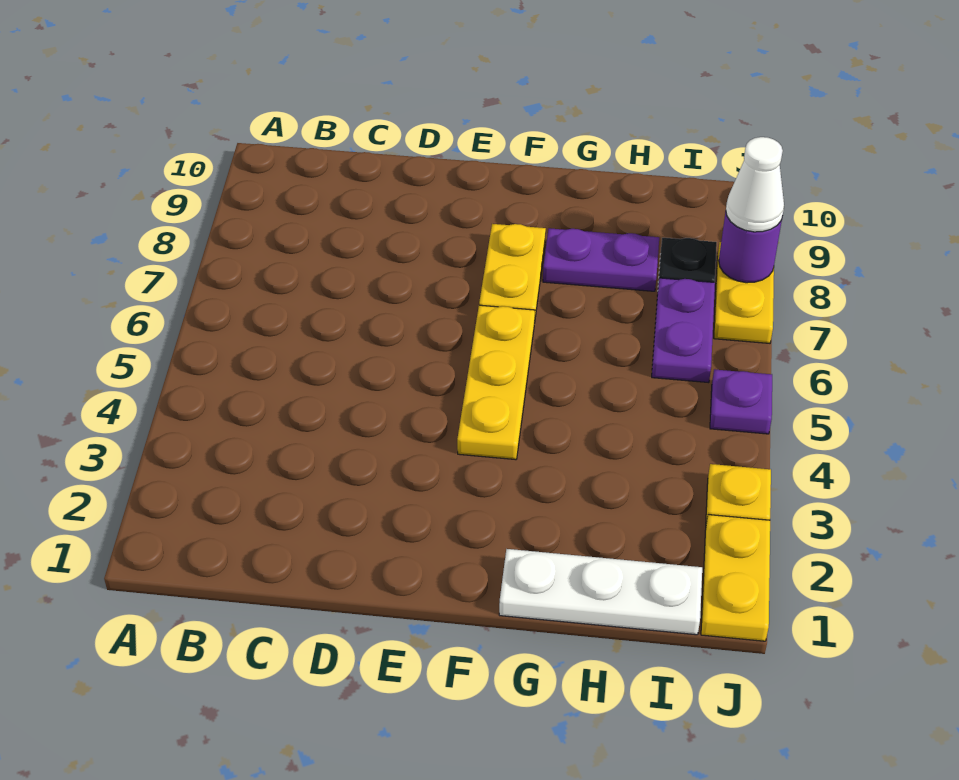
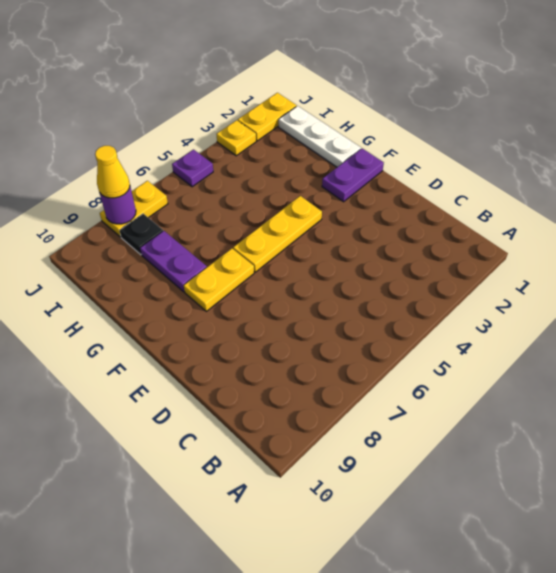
purple 1x2 plate [652,278,715,383] -> purple 1x2 plate moved to [322,148,384,202]
white 1x1 cone [726,137,784,232] -> yellow 1x1 cone [95,146,130,198]

